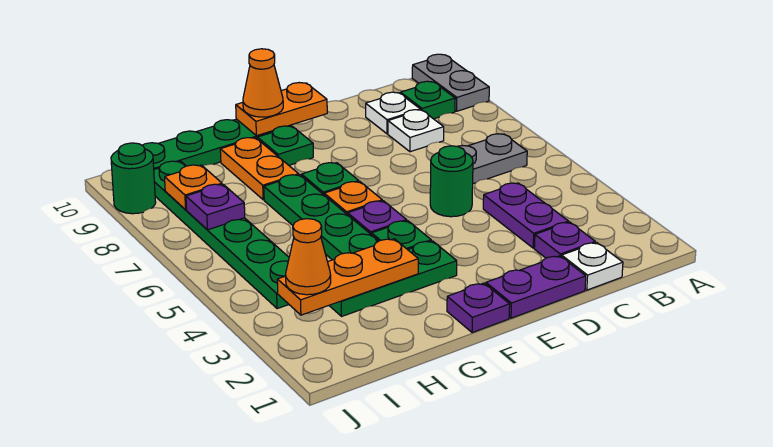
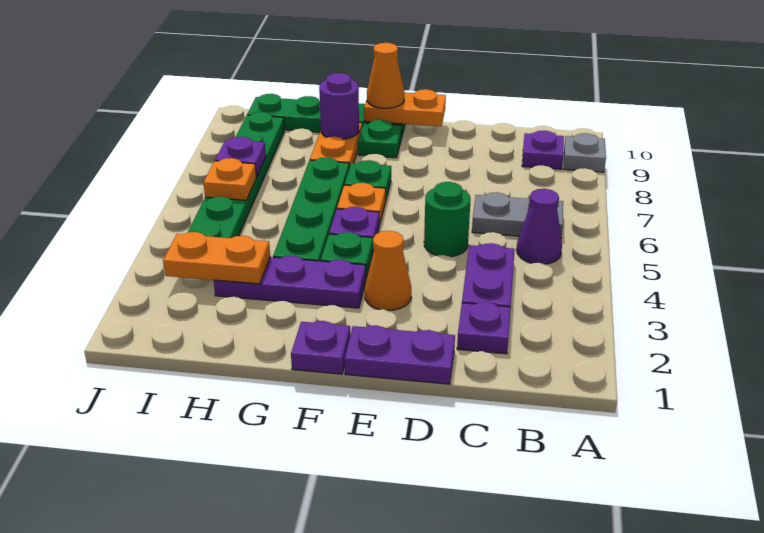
grey 1x2 plate [412,54,489,111] -> grey 1x1 plate [564,133,606,172]
none -> purple 1x1 cone [517,189,562,264]
green 1x1 plate [401,81,455,119] -> purple 1x1 plate [522,130,564,169]
white 1x1 plate [562,242,623,290] -> none
white 1x1 plate [388,110,444,152] -> none
white 1x1 plate [366,92,420,134] -> none
green 1x3 plate [329,241,457,317] -> purple 1x3 plate [214,256,366,308]
orange 1x3 plate [277,239,418,315] -> orange 1x2 plate [163,232,270,284]
none -> purple 1x1 round brick [319,73,359,139]
orange 1x1 cone [286,219,331,295] -> orange 1x1 cone moved to [365,231,411,310]
orange 1x1 plate [165,165,222,210] -> orange 1x1 plate moved to [203,158,256,200]
green 1x1 round brick [111,143,156,214] -> none

